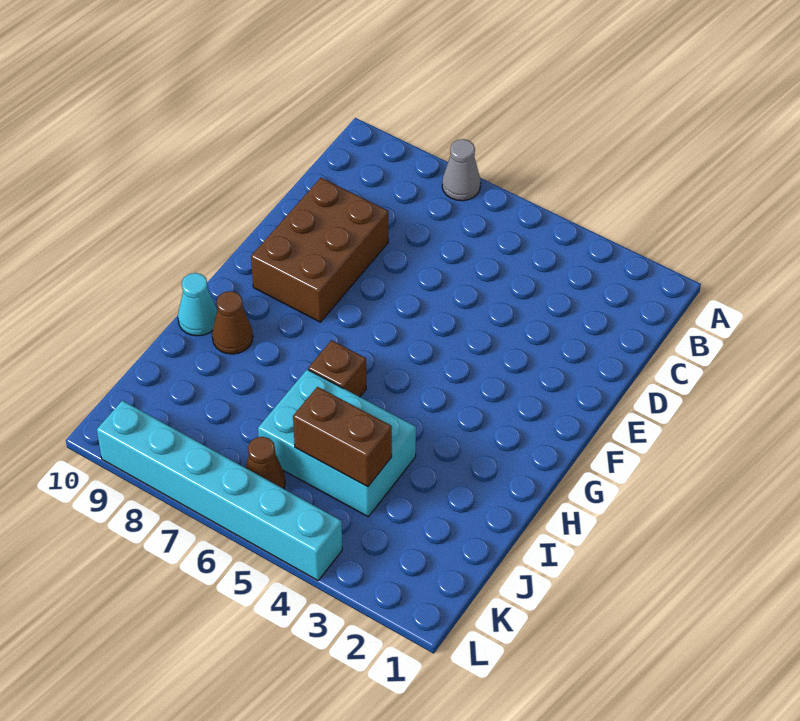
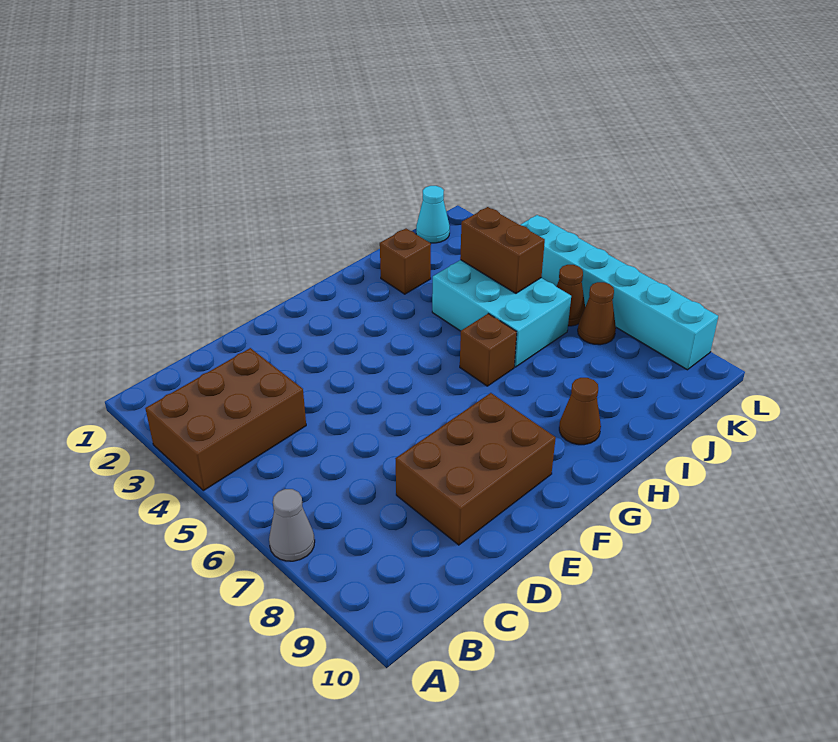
none -> brown 2x3 brick [145,348,306,491]
cyan 1x1 cone [178,273,217,336] -> cyan 1x1 cone moved to [416,186,450,243]
none -> brown 1x1 brick [380,228,431,294]
none -> brown 1x1 cone [578,282,616,345]

